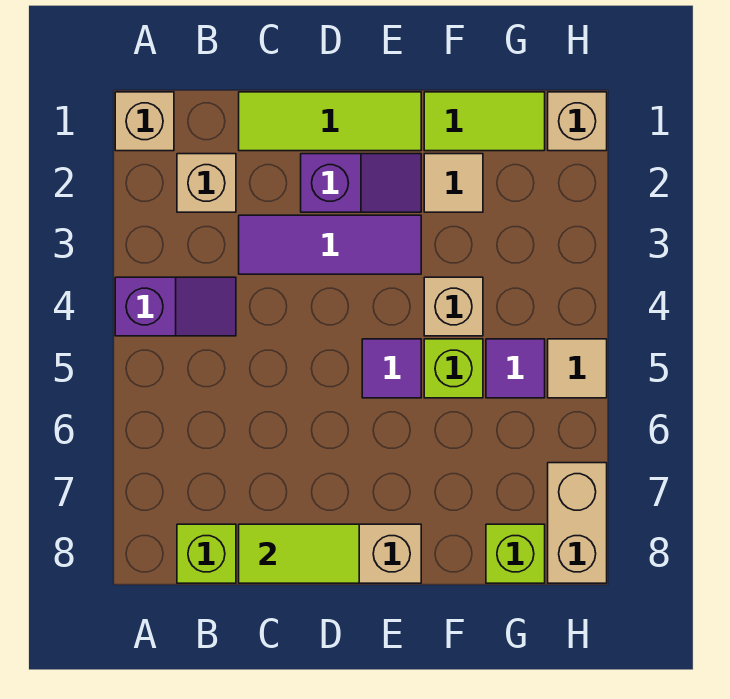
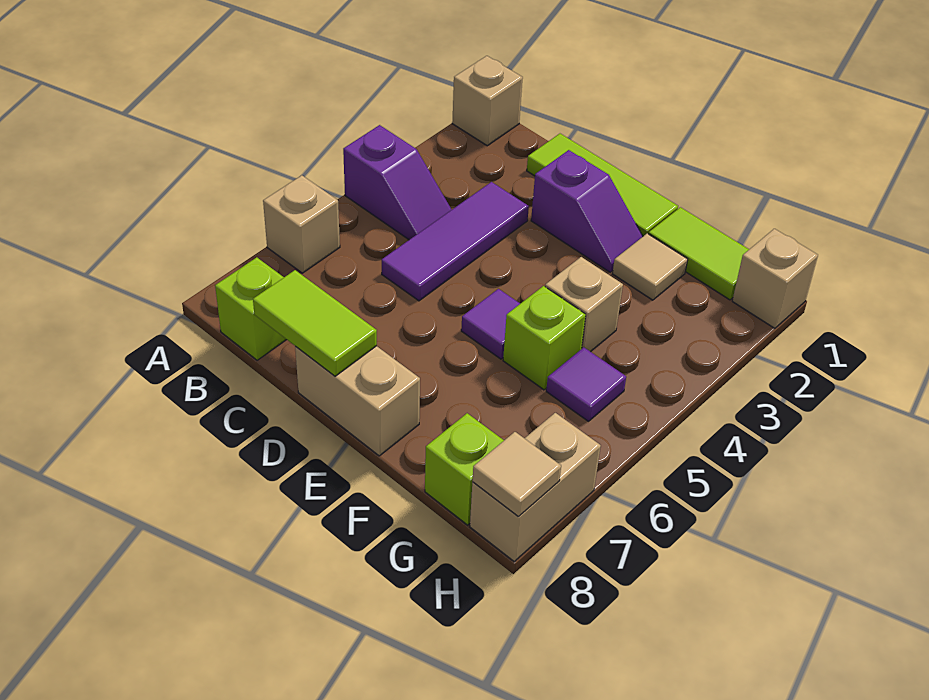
tan 1x1 brick [177,154,236,212] -> tan 1x1 brick moved to [263,175,340,273]
purple 1x3 tile [239,215,421,274] -> purple 1x3 tile turned to [382,182,529,301]
tan 1x1 tile [548,339,607,398] -> tan 1x1 tile moved to [472,432,561,516]

